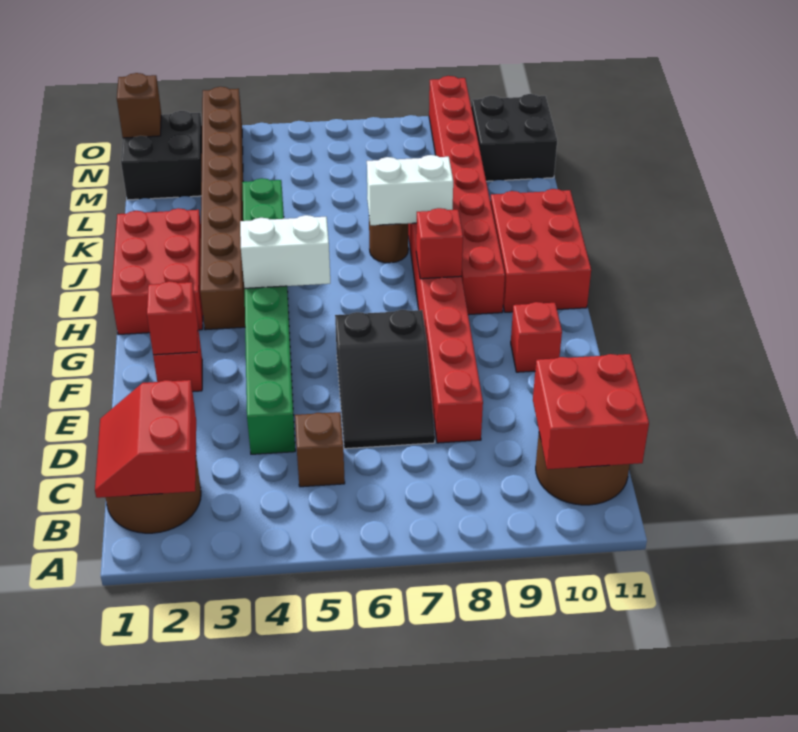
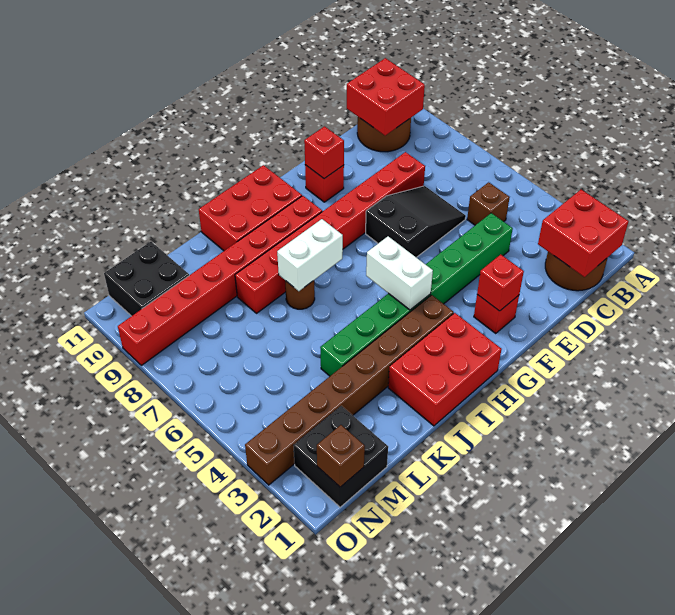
red 2x2 slope [95,380,196,498] -> red 2x2 brick [538,190,629,277]
red 1x1 brick [416,208,463,279] -> red 1x1 brick moved to [304,126,344,179]
white 1x2 brick [367,155,453,225] -> white 1x2 brick turned to [277,219,343,291]

